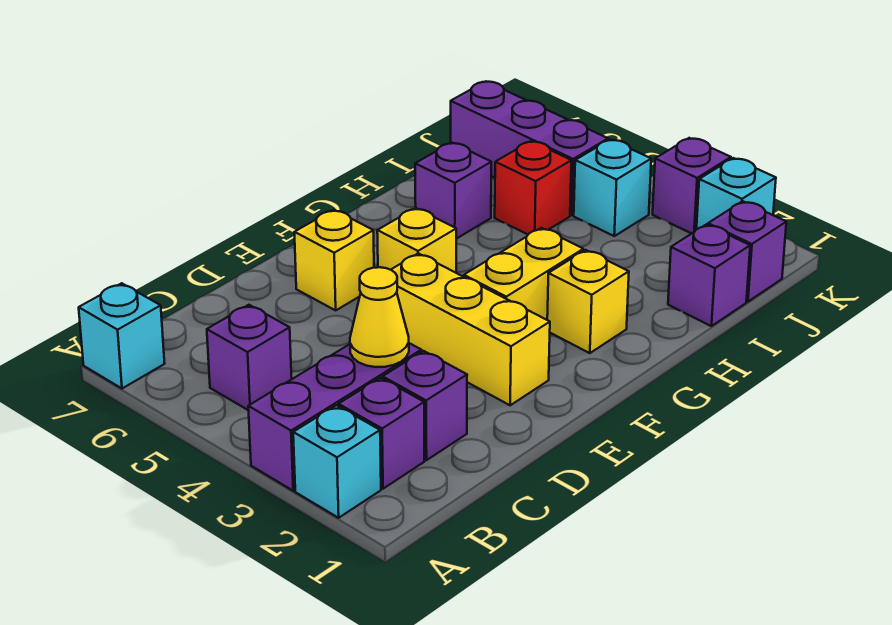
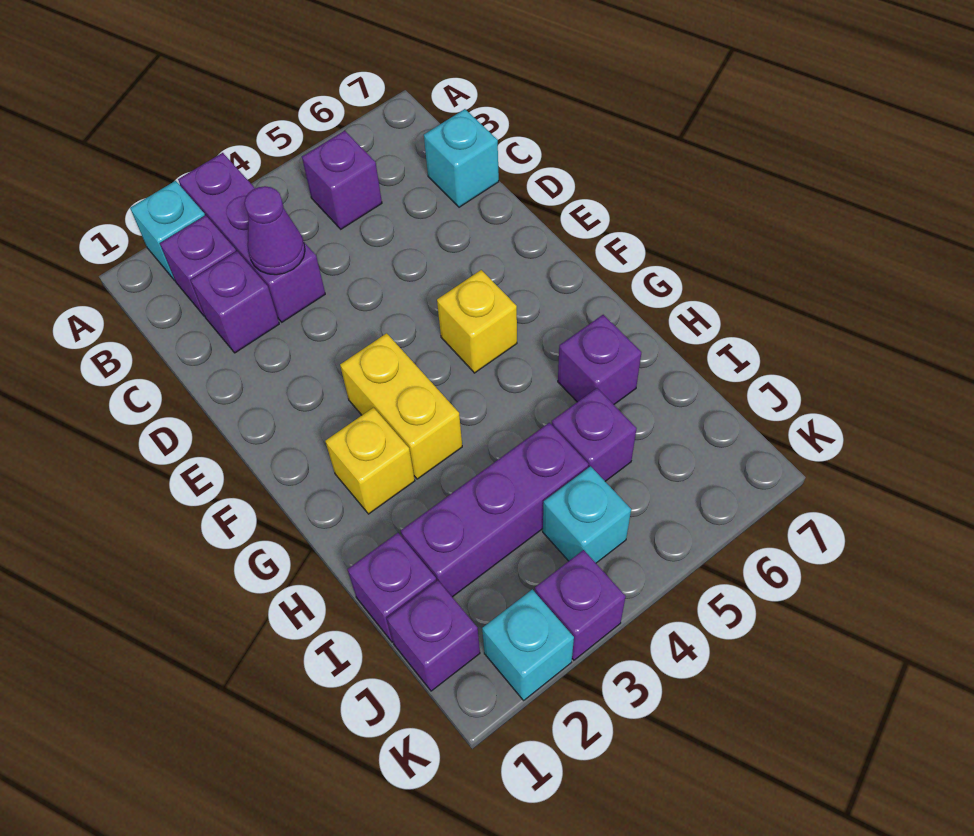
cyan 1x1 brick [79,283,165,388] -> cyan 1x1 brick moved to [424,109,499,207]
yellow 1x1 cone [350,267,409,367] -> purple 1x1 cone [245,186,305,275]
yellow 1x3 brick [391,253,550,405] -> none
yellow 1x1 brick [294,210,374,310] -> none
red 1x1 brick [495,141,571,234] -> purple 1x1 brick [552,388,637,481]
purple 1x3 brick [451,82,608,215] -> purple 1x3 brick moved to [401,423,589,597]

